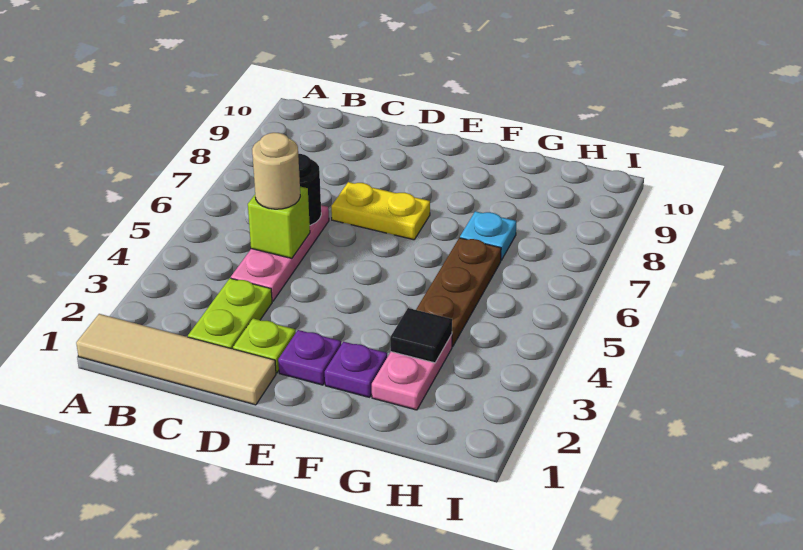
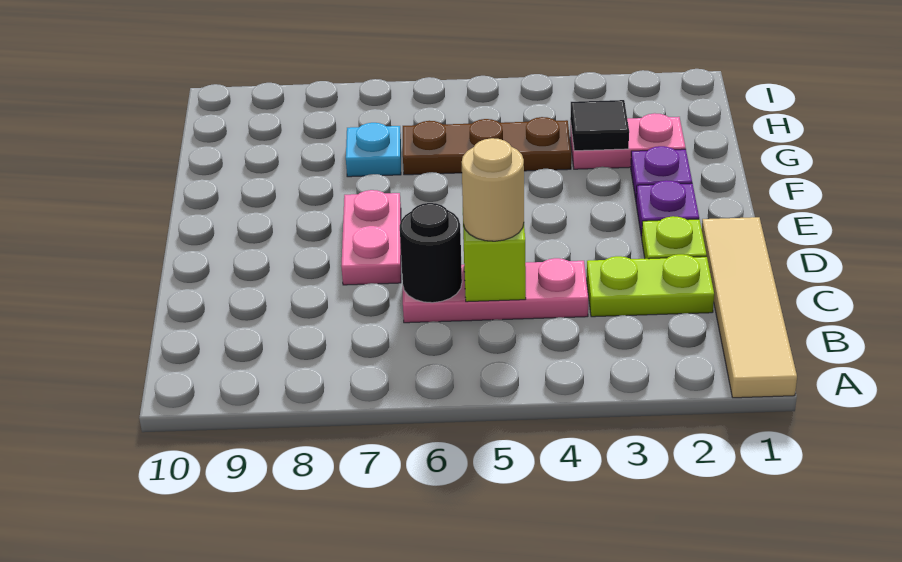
yellow 1x2 plate [331,182,430,240] -> pink 1x2 plate [341,190,401,285]

